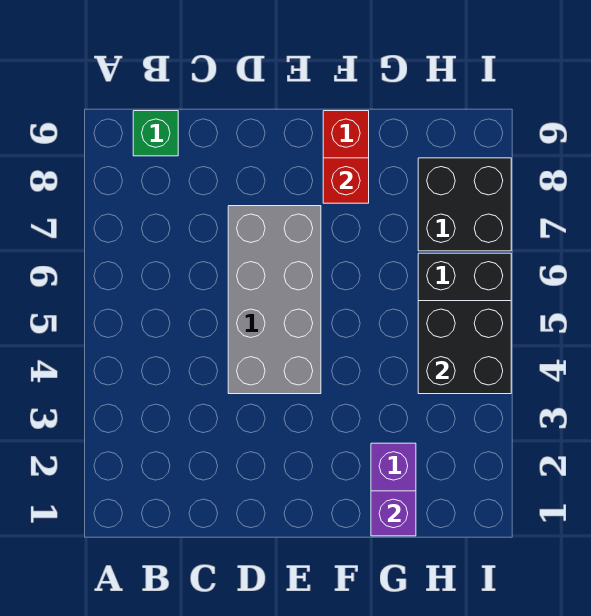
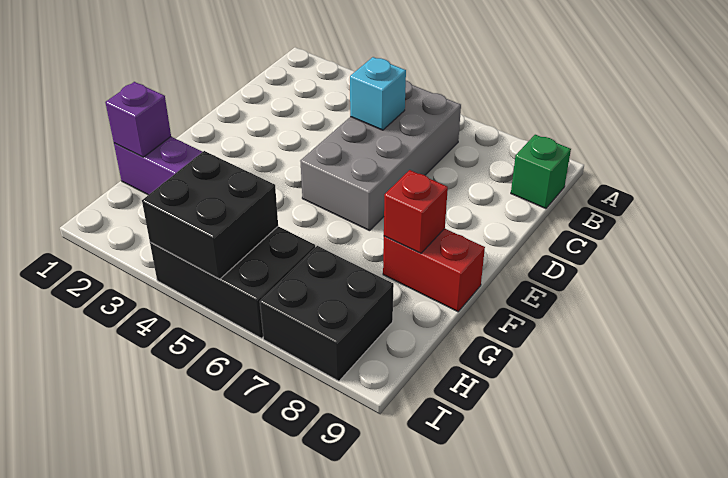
none -> cyan 1x1 brick [350,57,406,130]
grey 2x4 brick [228,206,321,394] -> grey 2x4 brick turned to [300,81,461,231]

